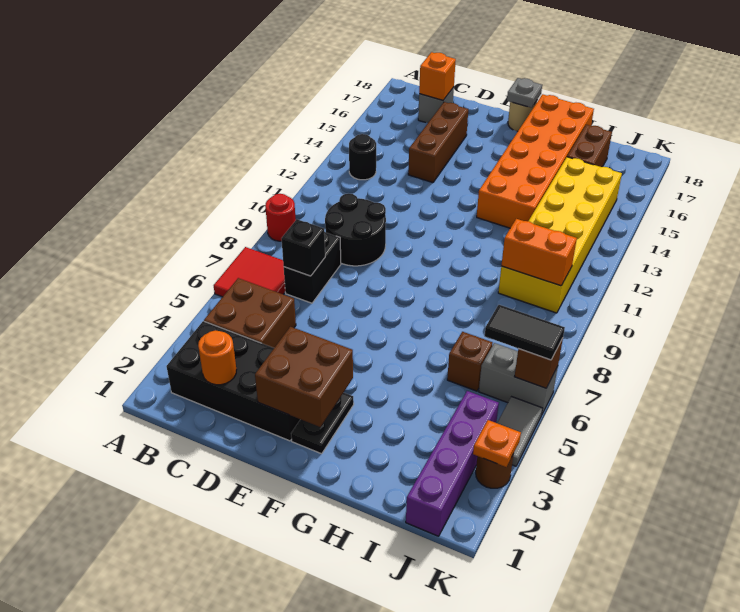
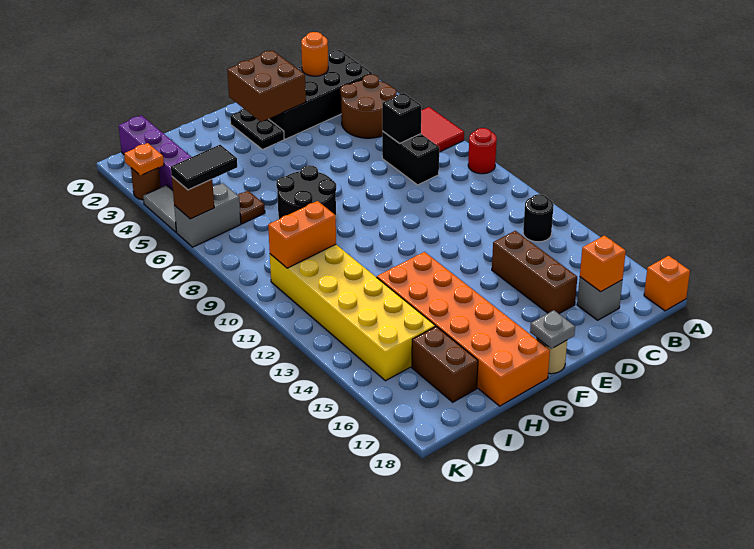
none -> orange 1x1 brick [644,256,690,311]
brown 2x2 brick [204,278,296,348] -> brown 2x2 round brick [340,74,397,138]
black 2x2 round brick [325,193,386,266] -> black 2x2 round brick moved to [276,165,336,219]
brown 1x1 brick [447,332,493,391] -> brown 1x1 plate [238,191,265,224]

